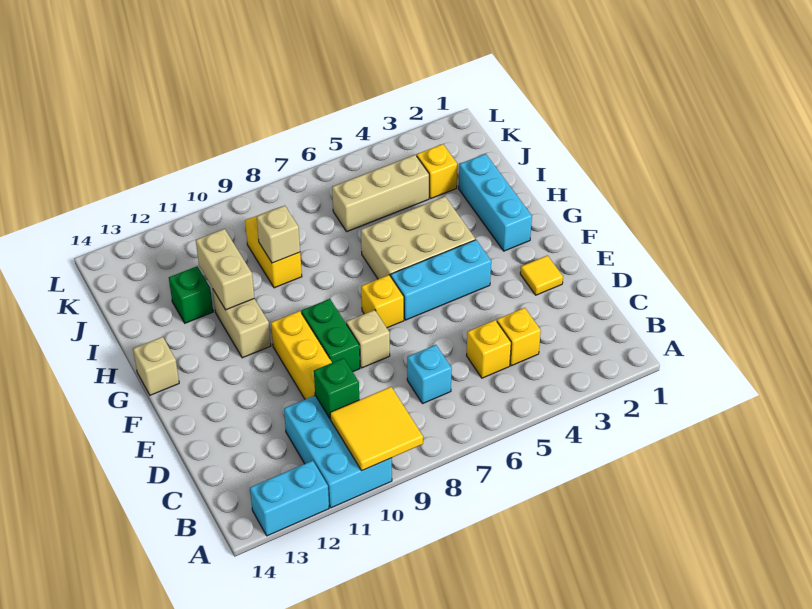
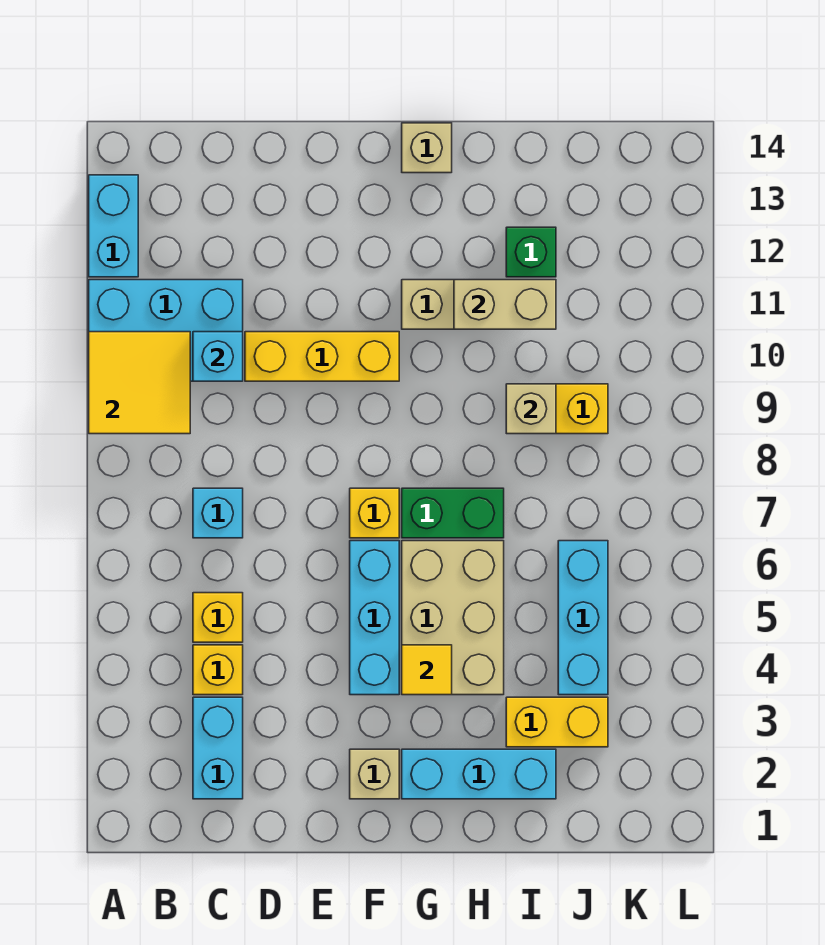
none -> cyan 1x2 brick [193,697,243,799]
green 1x1 brick [314,358,359,419] -> cyan 1x1 brick [193,332,243,381]
yellow 1x1 tile [520,256,563,295] -> yellow 1x1 tile moved to [402,645,452,695]
tan 1x1 brick [346,310,390,368] -> tan 1x1 brick moved to [350,749,399,799]
green 1x2 brick [301,299,360,372] -> green 1x2 brick moved to [402,488,504,538]
yellow 1x1 brick [417,144,457,199] -> yellow 1x2 brick [506,697,608,747]
tan 1x3 brick [332,155,429,231] -> cyan 1x3 brick [558,541,608,695]

